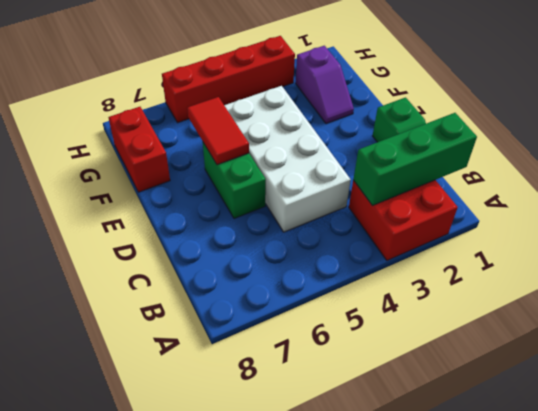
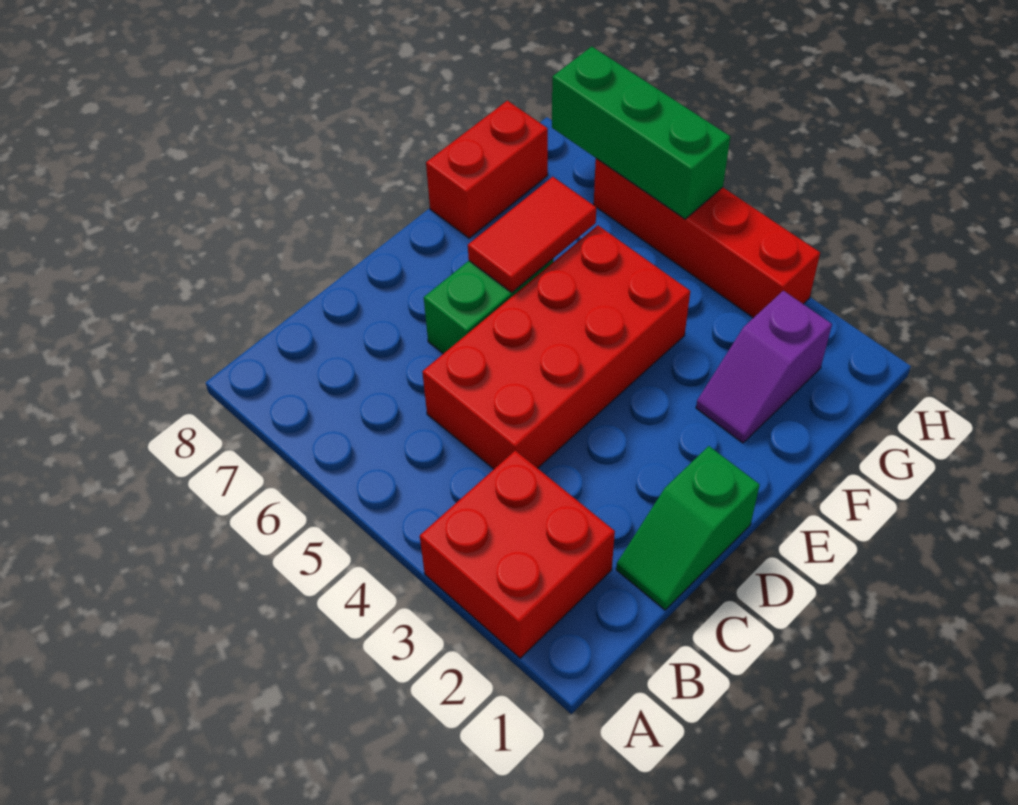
green 1x3 brick [353,113,477,205] -> green 1x3 brick moved to [552,46,730,219]
white 2x4 brick [224,86,351,232] -> red 2x4 brick [422,225,690,469]

